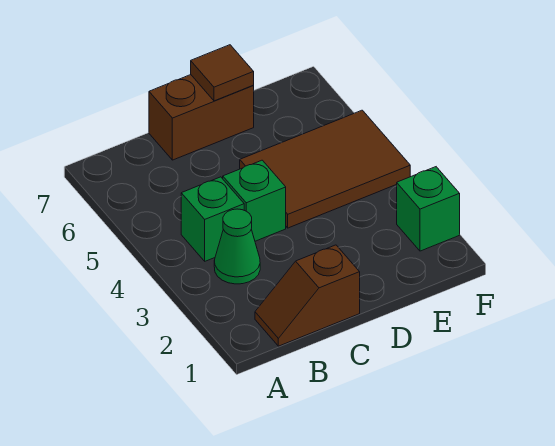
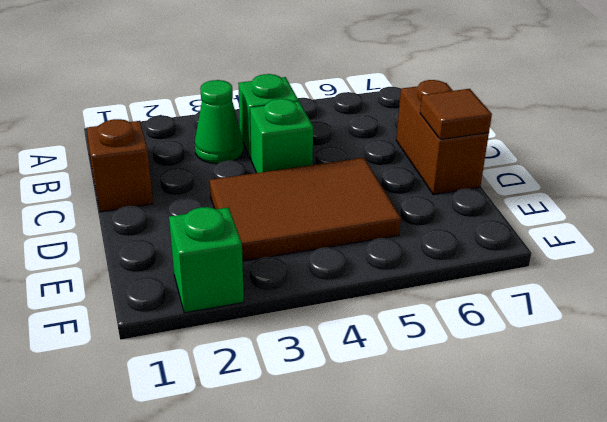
brown 2x3 tile [240,110,410,228] -> brown 2x3 tile turned to [210,158,401,261]

